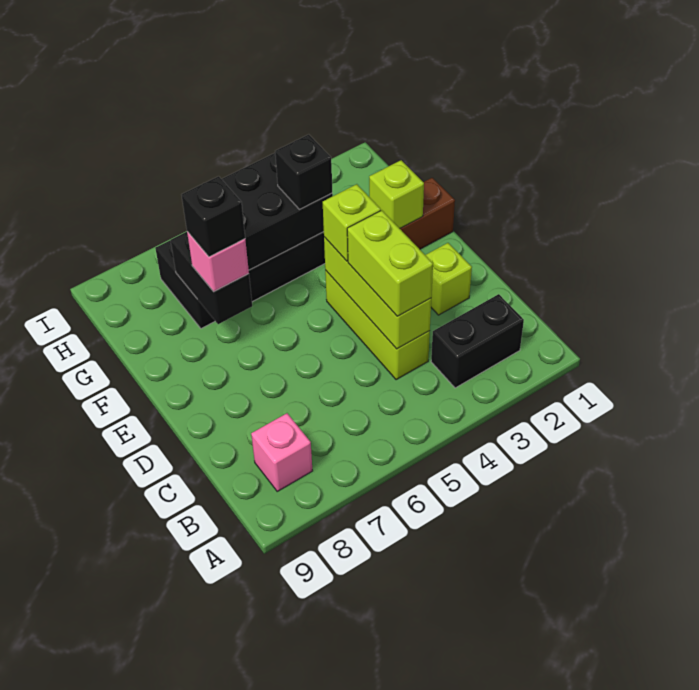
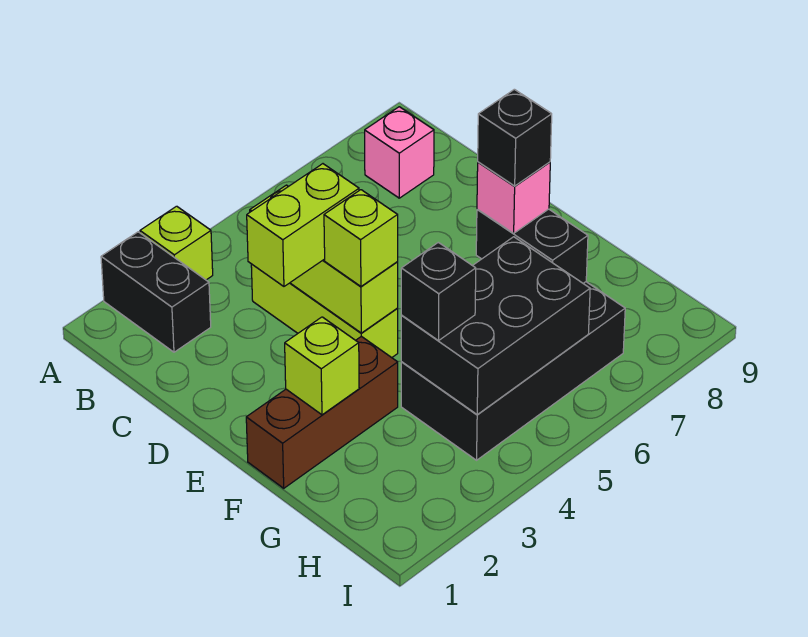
black 1x2 brick [431,294,524,388] -> black 1x2 brick turned to [101,232,211,352]
lime 1x2 brick [347,210,433,316] -> lime 1x2 brick turned to [247,164,359,286]
lime 1x1 brick [426,243,472,315] -> lime 1x1 brick moved to [140,206,213,280]

